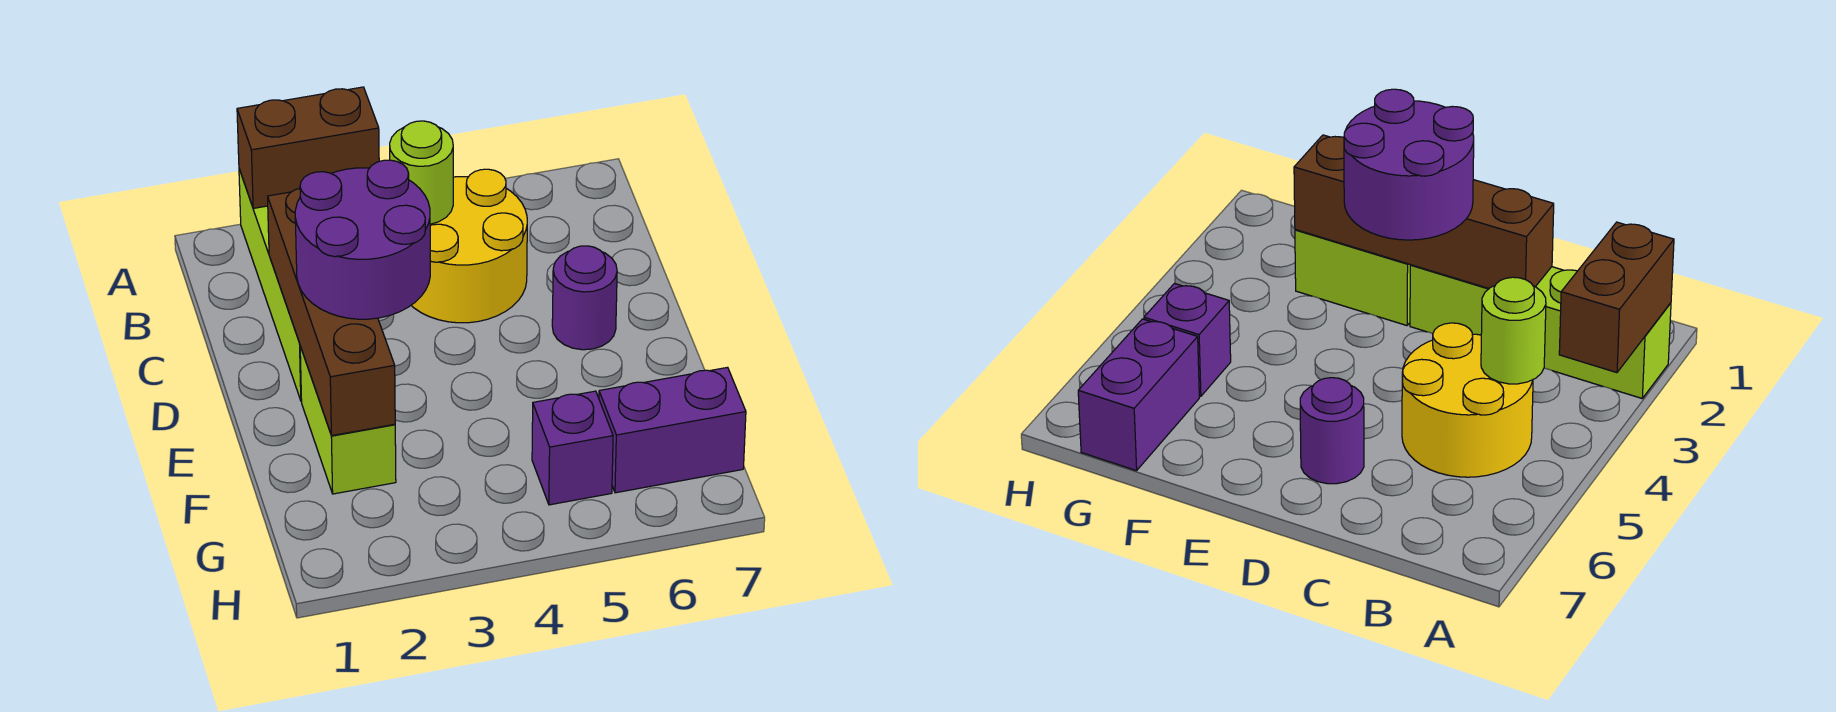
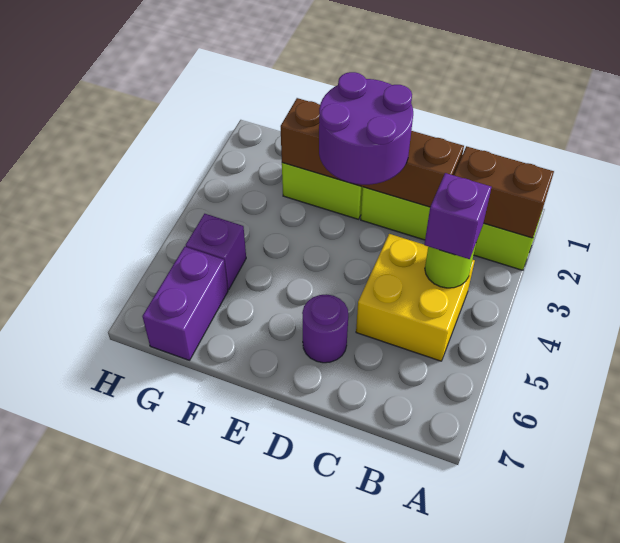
brown 1x2 brick [237,87,379,208] -> brown 1x2 brick turned to [454,146,554,238]
yellow 2x2 round brick [411,169,527,323] -> yellow 2x2 brick [356,234,475,361]
none -> purple 1x1 brick [424,173,492,259]

